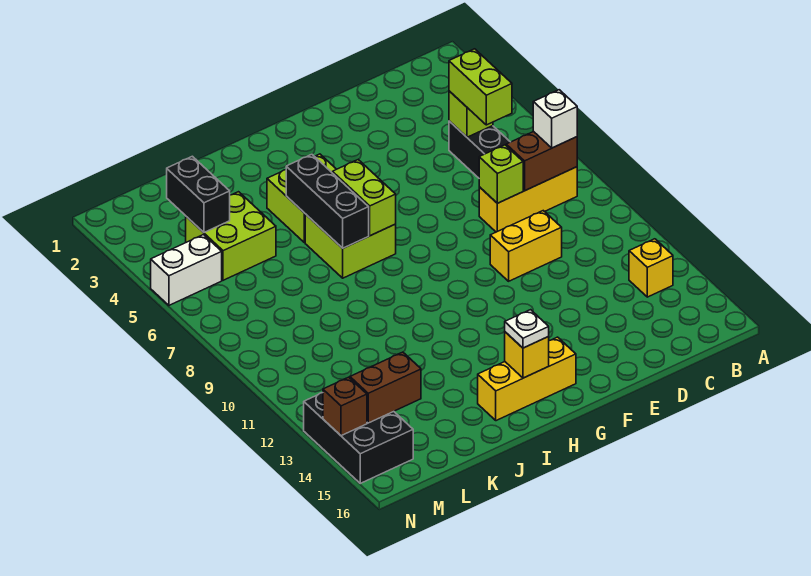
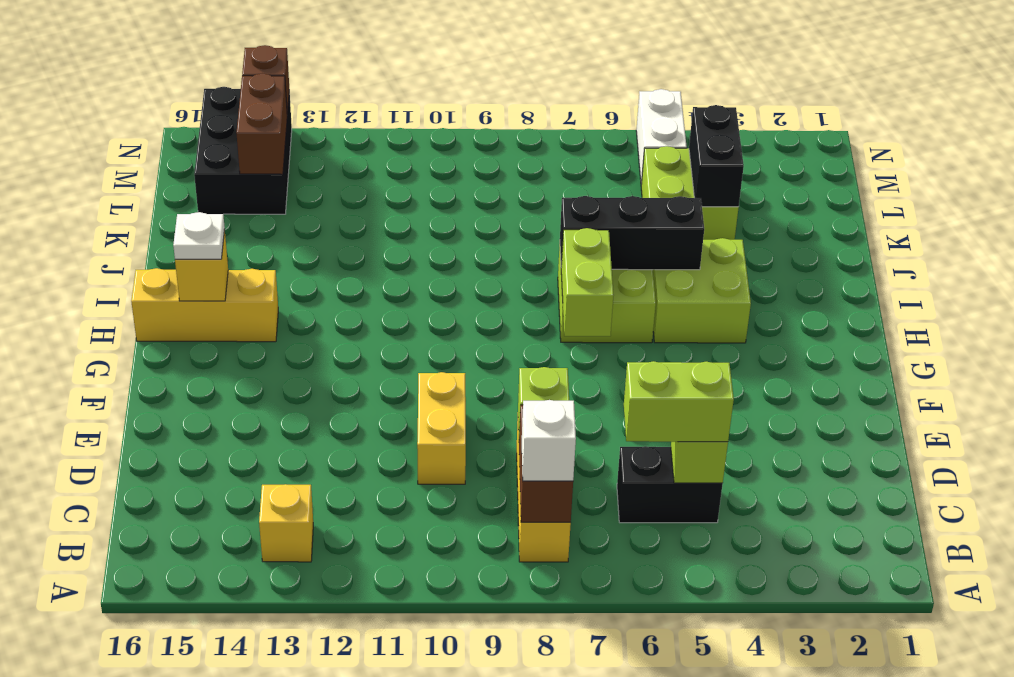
yellow 1x3 brick [478,337,576,421] -> yellow 1x3 brick turned to [131,268,278,342]
lime 1x2 brick [332,160,396,236] -> lime 1x2 brick turned to [561,228,613,336]
black 1x2 brick [167,156,230,232] -> black 1x2 brick turned to [689,105,744,207]
black 2x3 brick [304,393,413,483] -> black 2x3 brick turned to [194,87,292,214]

